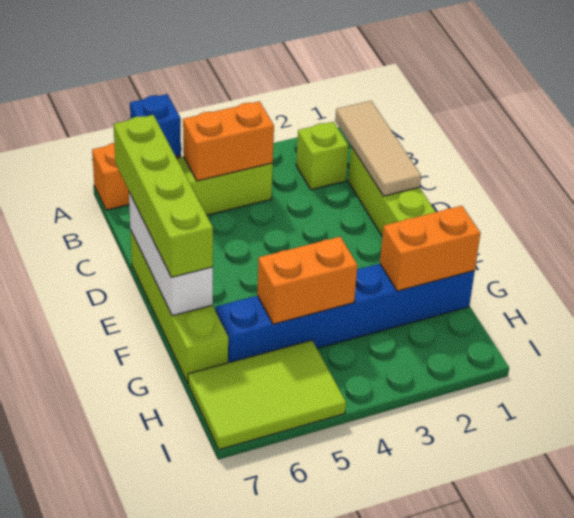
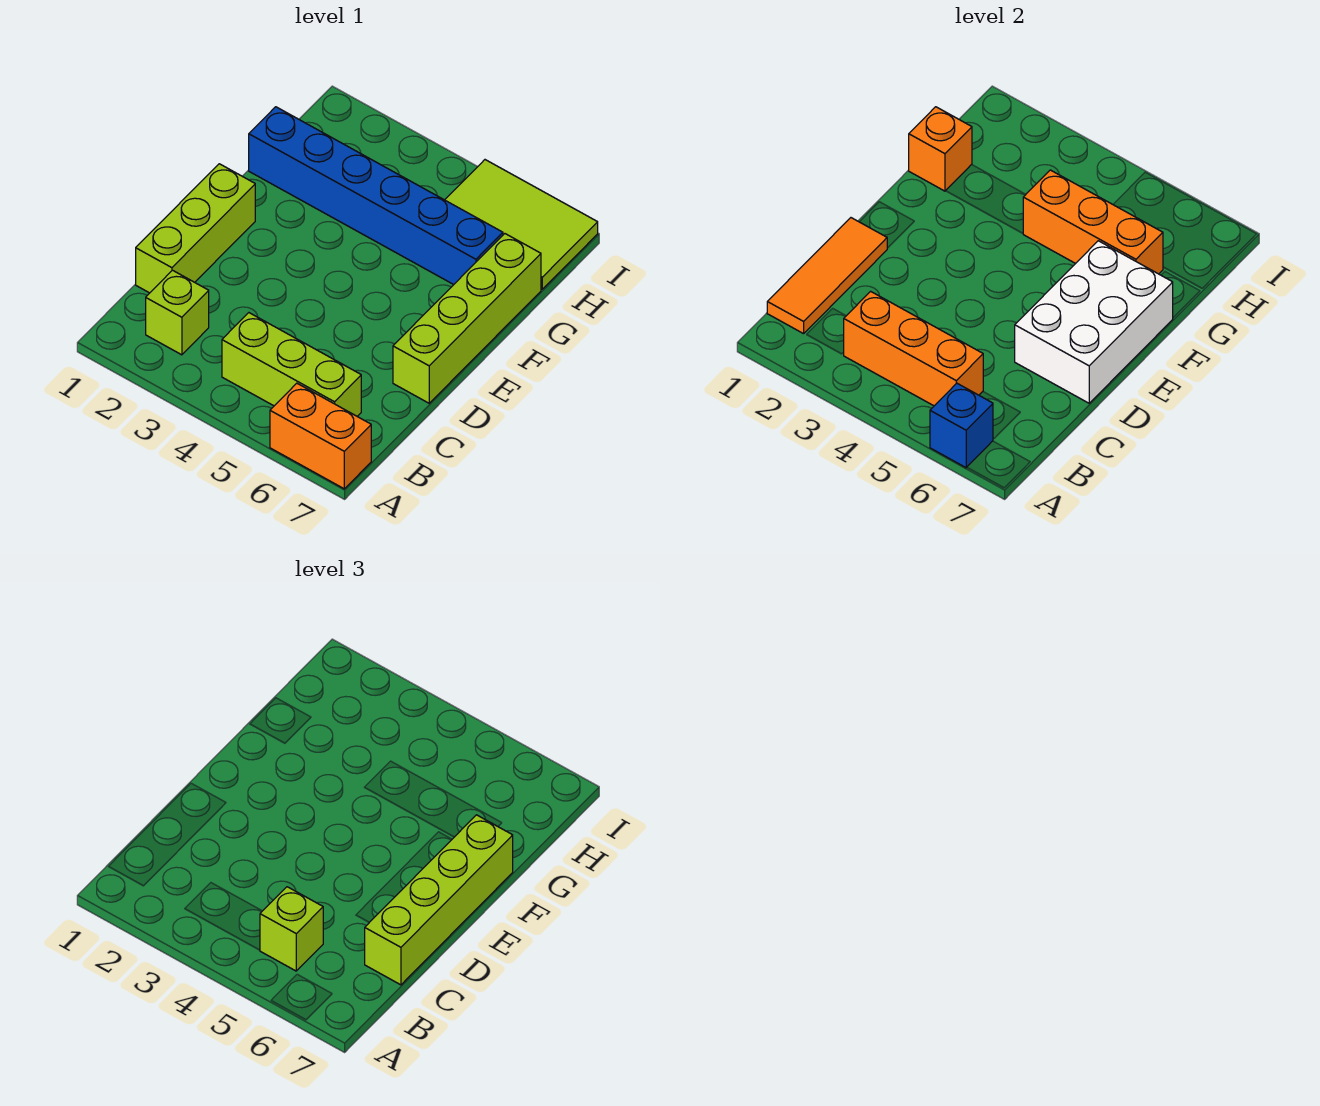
tan 1x3 tile [335,101,421,196] -> orange 1x3 tile [767,218,887,334]
orange 1x2 brick [183,101,274,181] -> orange 1x3 brick [844,291,983,406]
none -> lime 1x1 brick [260,887,323,971]
white 1x3 brick [129,192,213,316] -> white 2x3 brick [1015,241,1173,403]
orange 1x2 brick [380,206,480,291] -> orange 1x1 brick [909,107,972,191]
orange 1x2 brick [257,237,357,324] -> orange 1x3 brick [1023,170,1163,274]

